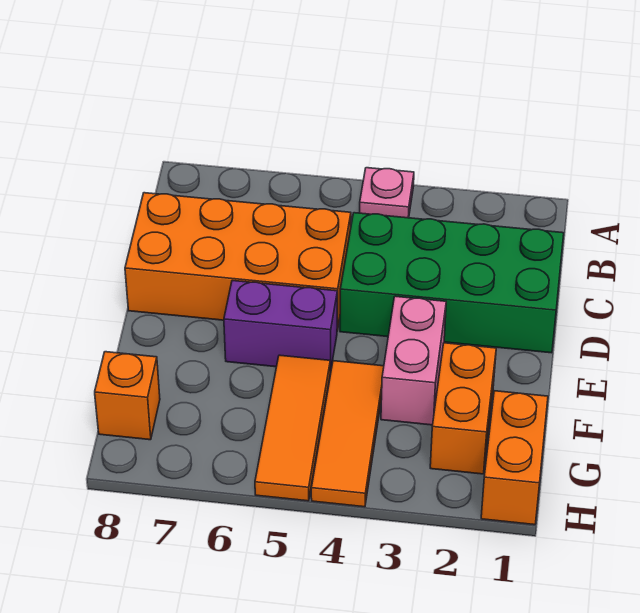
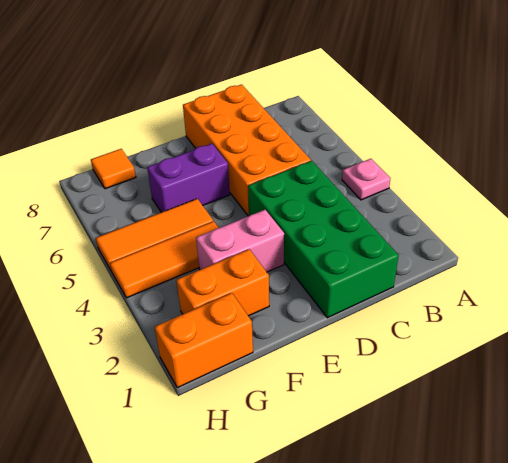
purple 1x2 brick [224,281,337,372] -> purple 1x2 brick turned to [147,144,230,212]
orange 1x1 brick [95,352,160,440] -> orange 1x1 tile [91,149,136,189]

